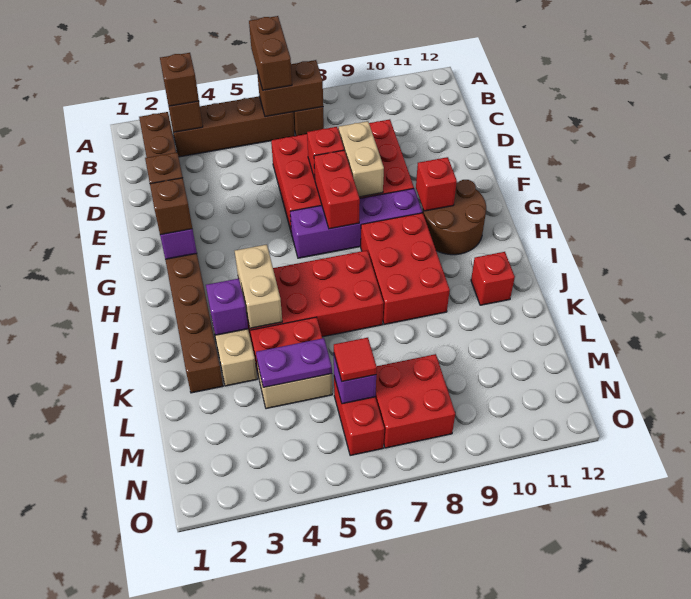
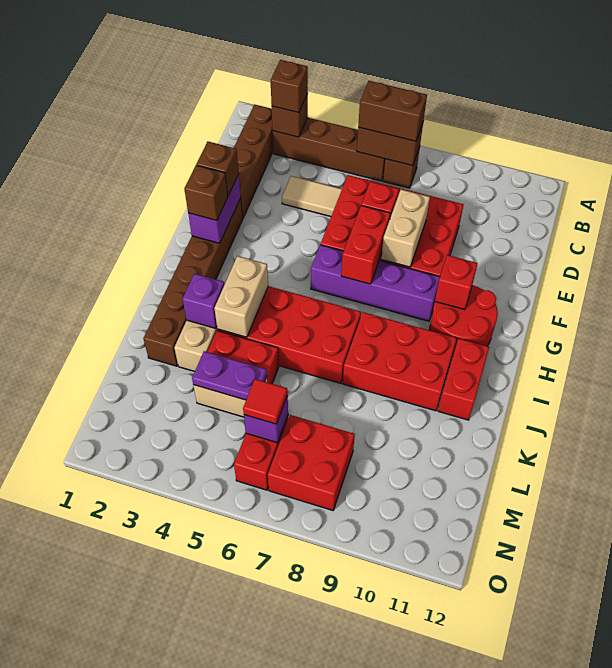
brown 1x2 brick [249,16,292,90] -> brown 1x2 brick turned to [358,81,427,141]
none -> tan 1x2 tile [282,176,342,217]
brown 2x2 round brick [422,180,486,255] -> red 2x2 round brick [430,285,498,356]
red 2x3 brick [361,213,450,324] -> red 2x3 brick turned to [343,312,457,411]
red 1x1 brick [471,252,515,305] -> red 1x2 brick [438,339,489,420]

